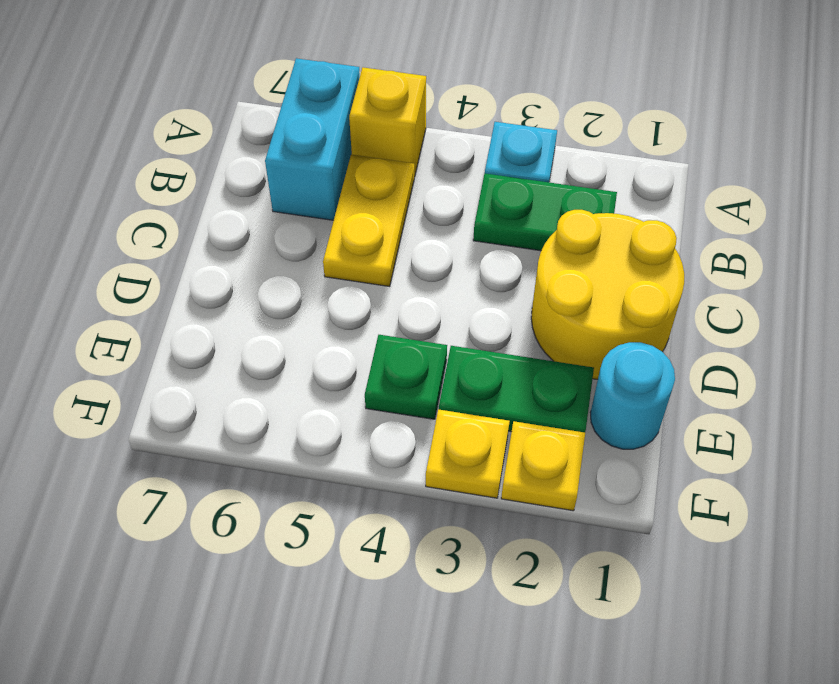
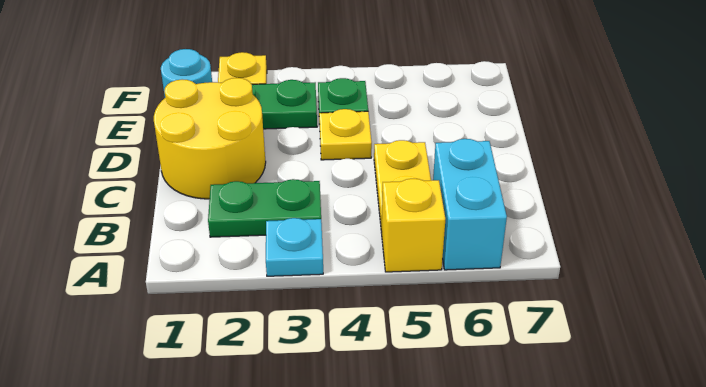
yellow 1x1 plate [426,409,510,498] -> yellow 1x1 plate moved to [319,109,372,160]

